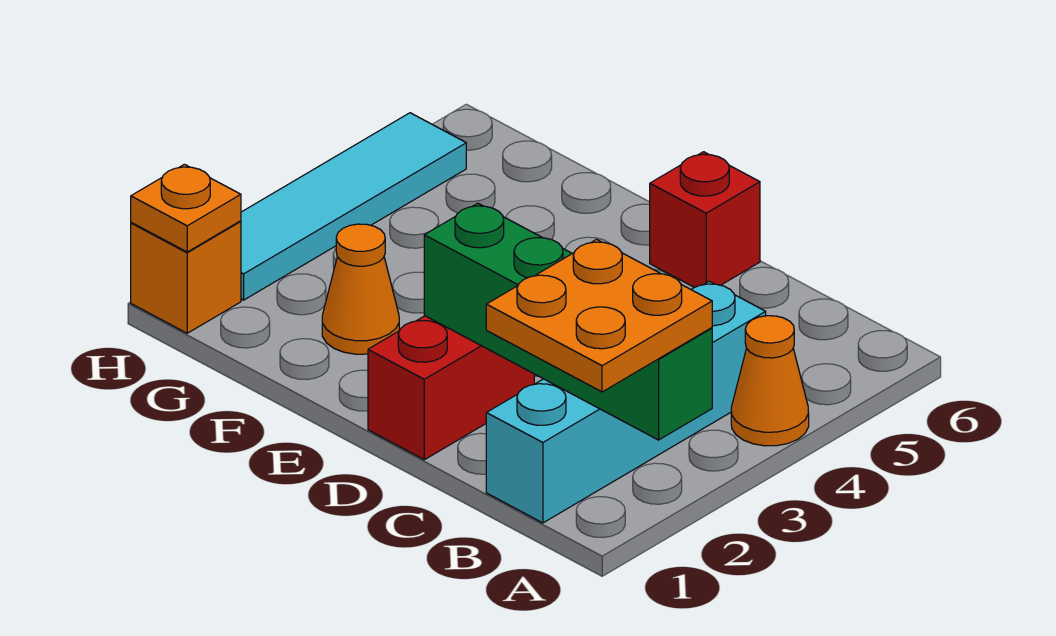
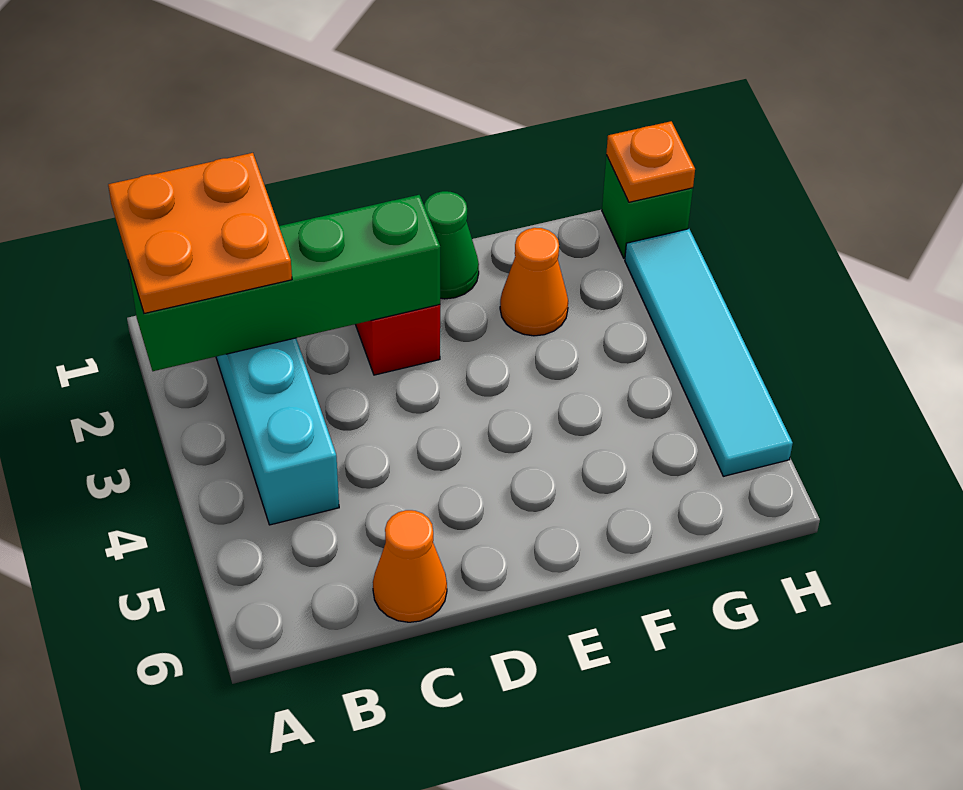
orange 1x1 cone [731,316,809,446] -> orange 1x1 cone moved to [373,510,447,622]
red 1x1 brick [650,152,760,288] -> none
none -> green 1x1 cone [424,191,479,299]
orange 1x1 brick [131,221,241,333] -> green 1x1 brick [602,155,693,258]

